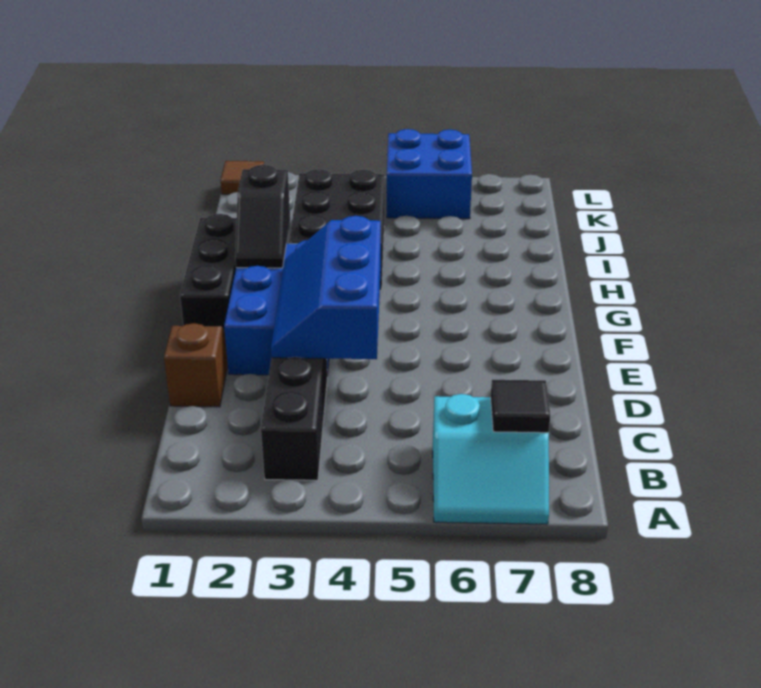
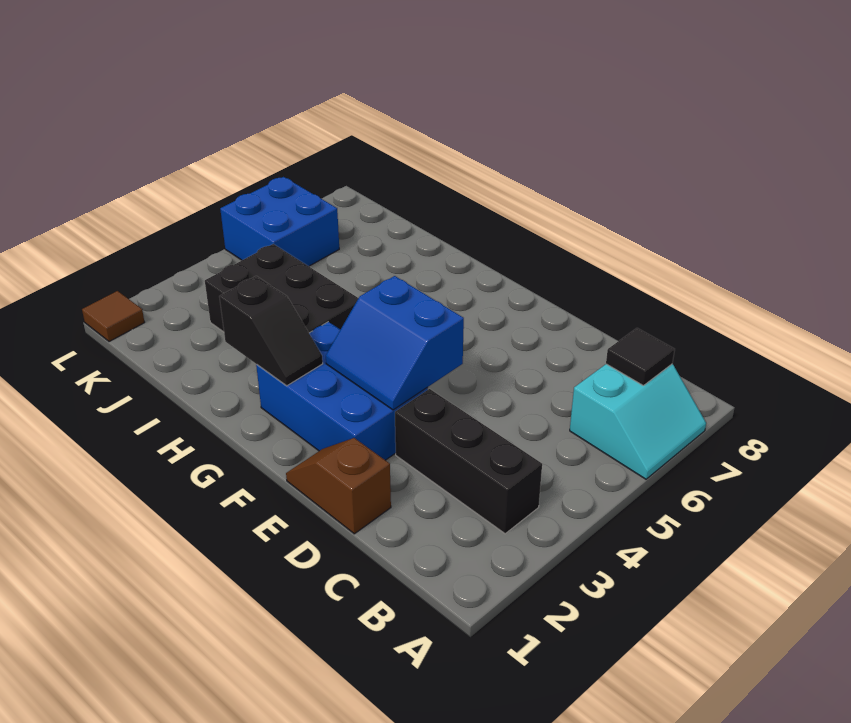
blue 2x3 slope [271,216,381,359] -> blue 2x2 slope [326,276,464,410]
black 1x3 brick [180,214,237,329] -> none

